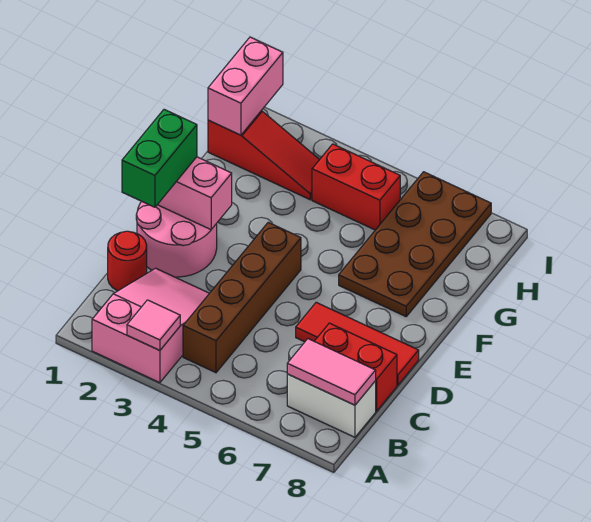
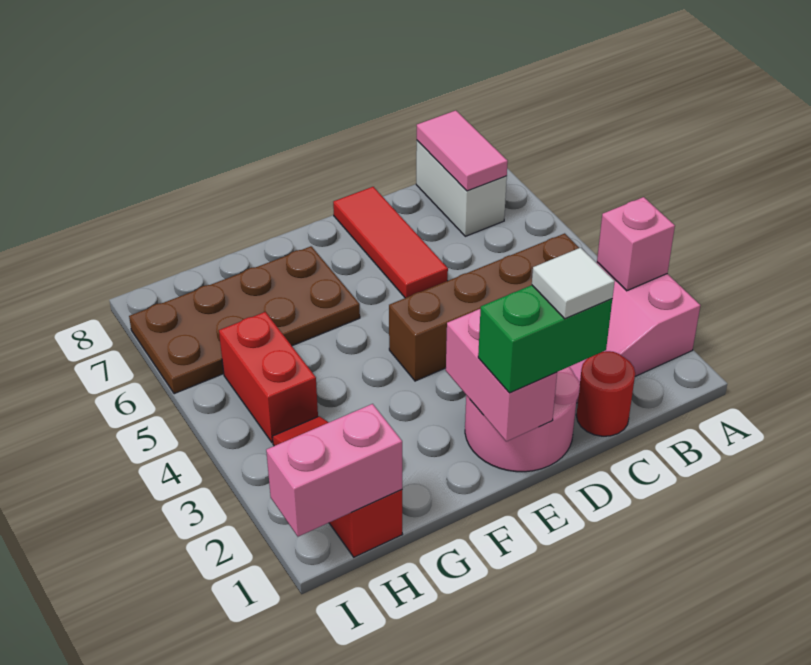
pink 1x1 tile [127,300,181,351] -> pink 1x1 brick [597,197,675,291]
red 1x2 brick [314,323,397,411] -> none
none -> white 1x1 tile [532,248,615,319]

